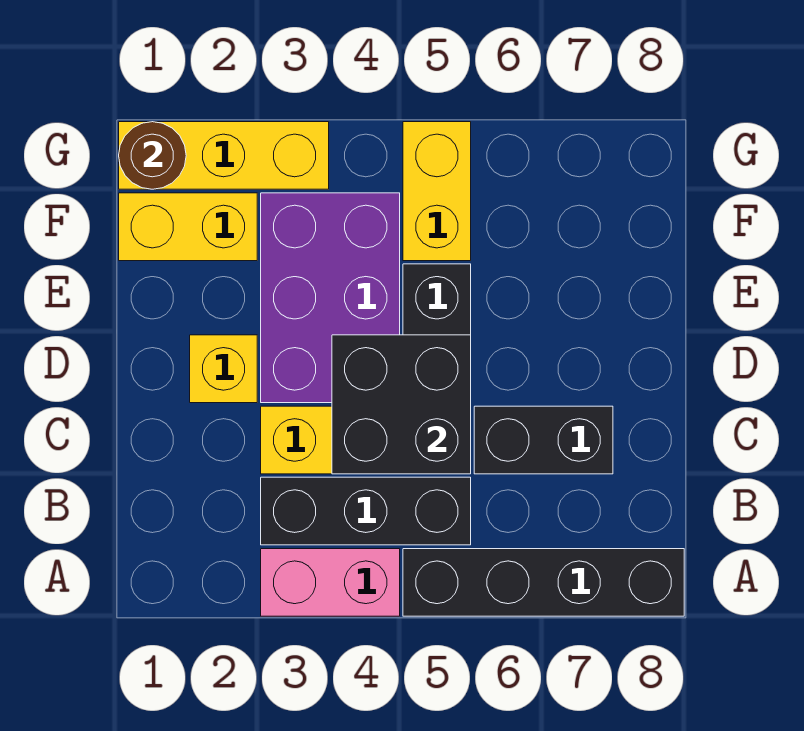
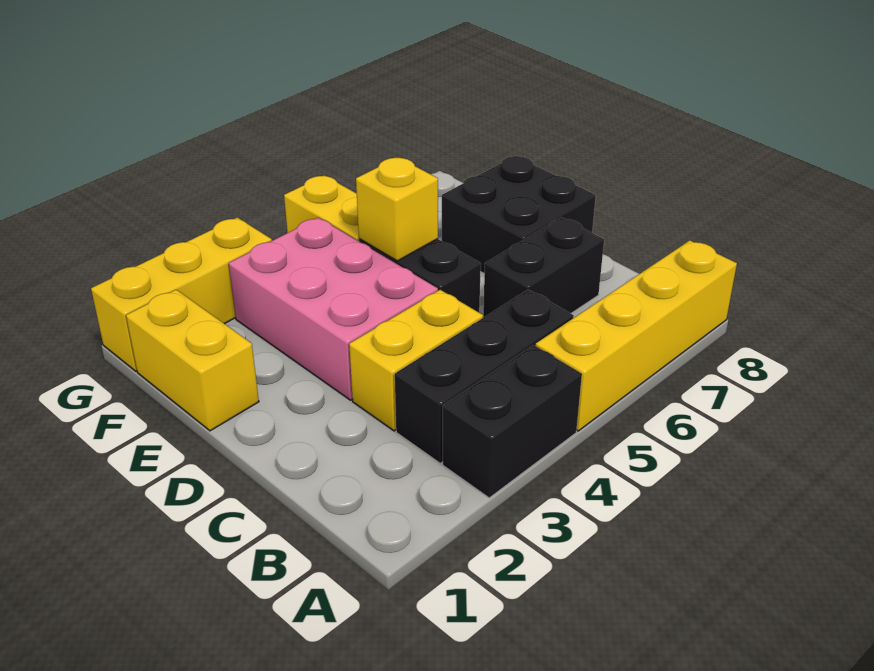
pink 1x2 brick [261,549,400,616] -> black 1x2 brick [443,345,582,498]
black 1x4 brick [403,549,684,616] -> yellow 1x4 brick [535,240,737,431]
black 2x2 brick [332,335,471,474] -> black 2x2 brick moved to [442,156,596,274]
yellow 1x1 brick [190,335,257,403] -> yellow 1x1 brick moved to [356,158,438,261]
purple 2x3 brick [261,193,400,403] -> pink 2x3 brick [229,218,438,400]
yellow 1x2 brick [119,193,257,261] -> yellow 1x2 brick turned to [126,290,259,431]
brown 1x1 round brick [119,122,186,189] -> none

